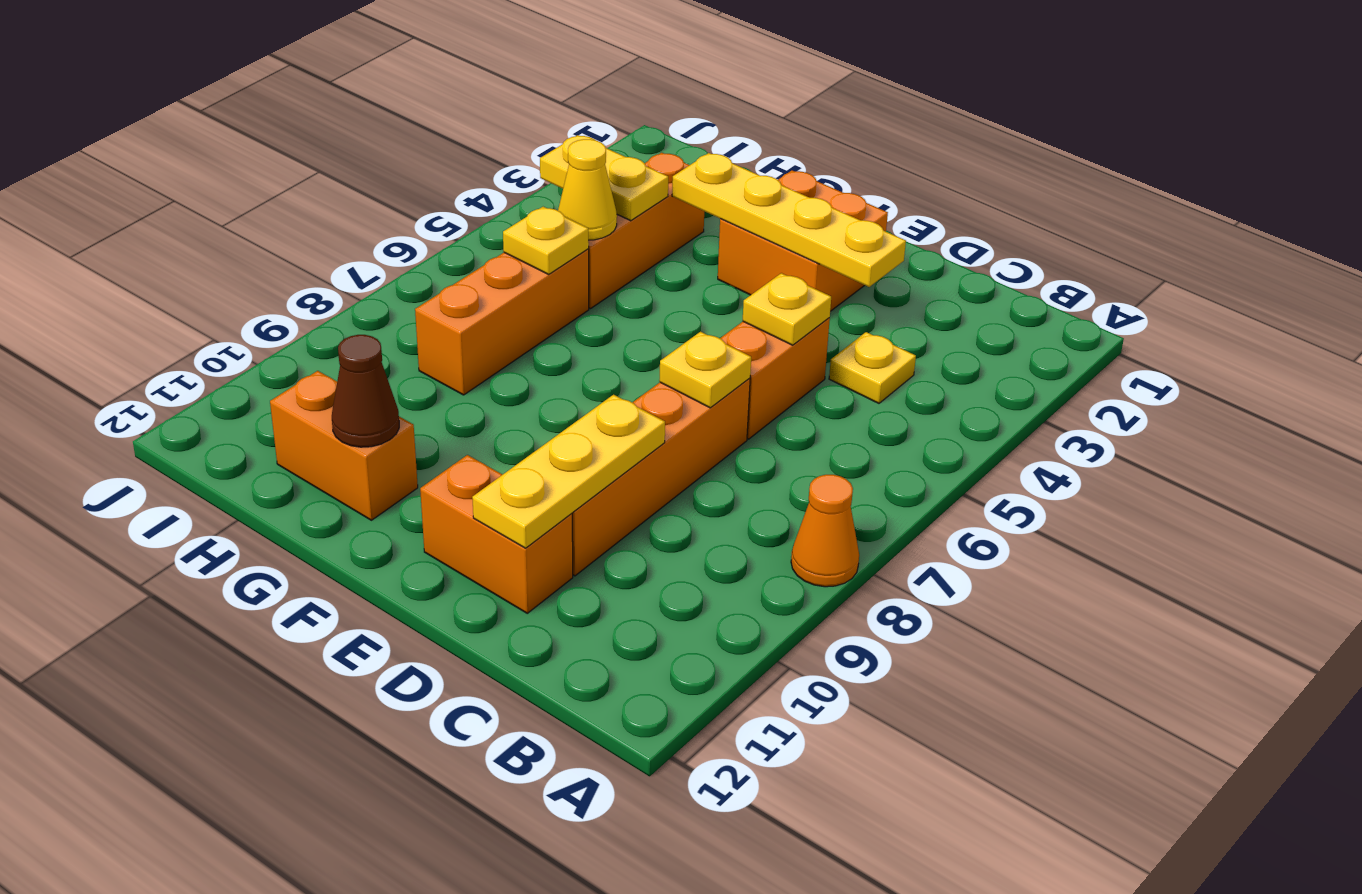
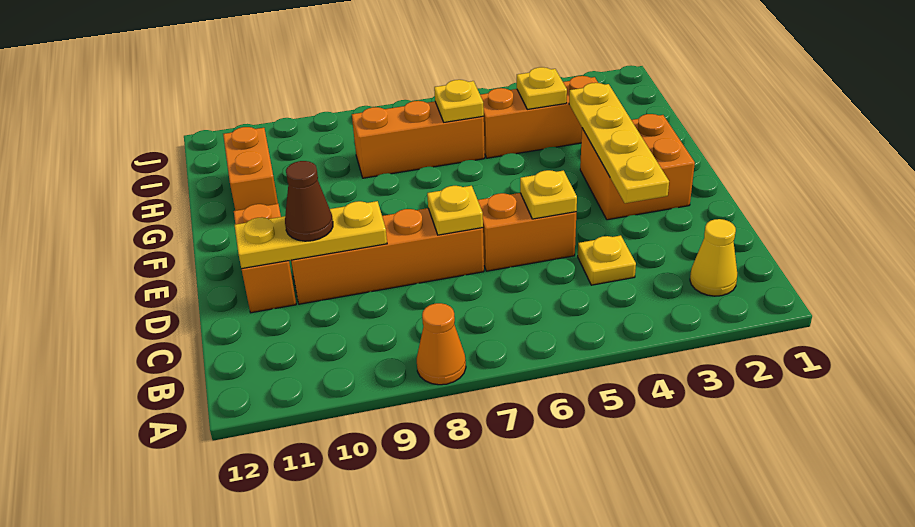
brown 1x1 cone [332,335,399,447] -> brown 1x1 cone moved to [285,161,333,241]
yellow 1x2 plate [540,135,668,221] -> yellow 1x1 plate [517,67,567,109]
yellow 1x1 cone [558,139,617,240] -> yellow 1x1 cone moved to [690,219,737,296]

